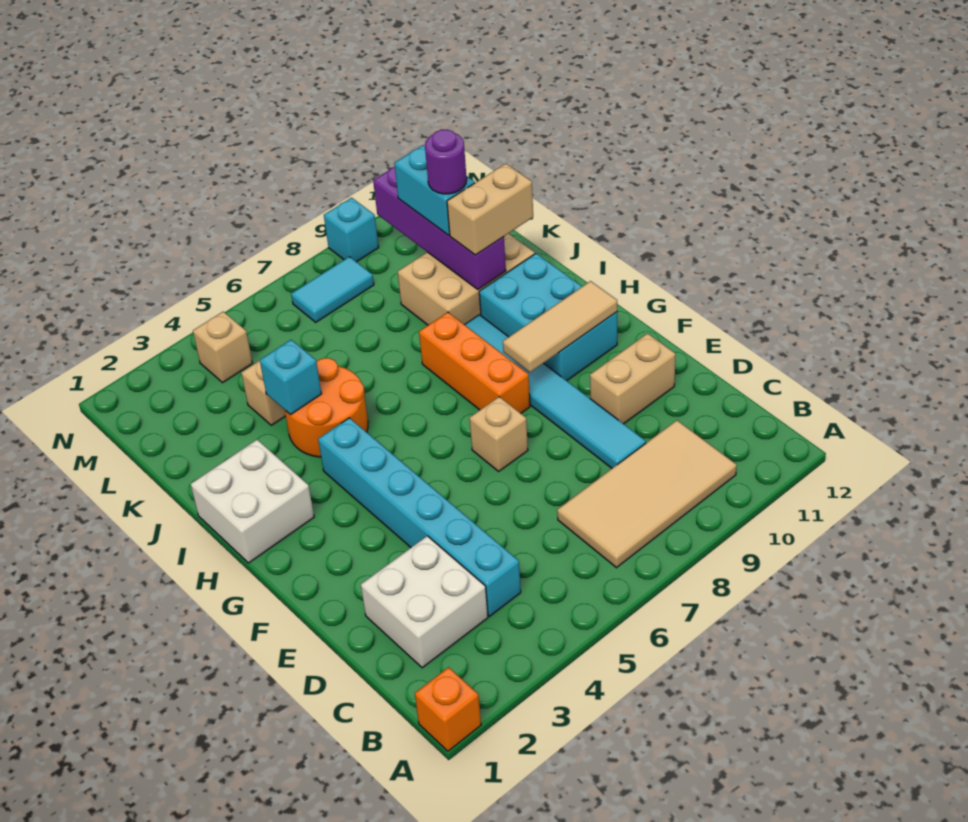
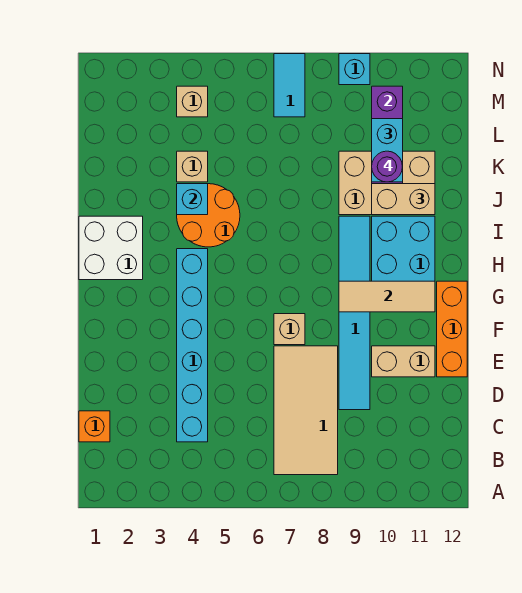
orange 1x1 brick [415,667,481,751] -> orange 1x1 brick moved to [79,411,110,442]
tan 2x4 tile [557,420,737,568] -> tan 2x4 tile turned to [274,346,338,475]
white 2x2 brick [361,536,488,668] -> none
orange 1x3 brick [419,312,530,413] -> orange 1x3 brick moved to [437,281,467,377]
cyan 1x2 tile [291,257,374,322] -> cyan 1x2 tile turned to [274,54,305,117]

